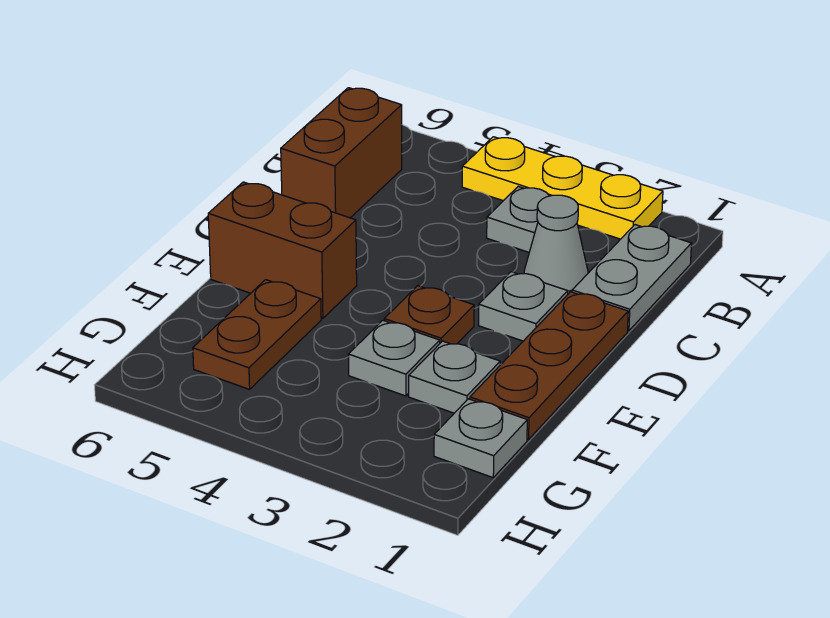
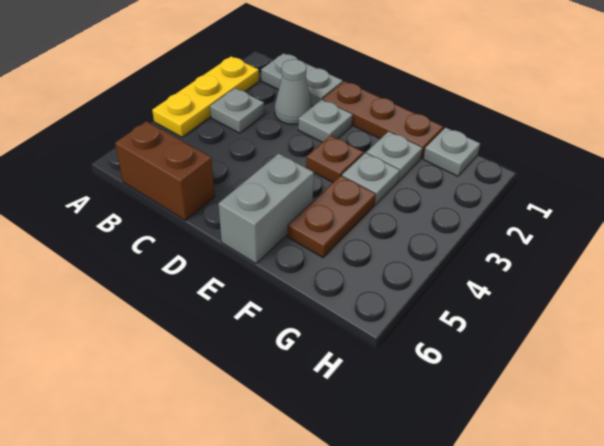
brown 1x2 brick [208,182,357,318] -> grey 1x2 brick [219,153,314,263]
brown 1x2 plate [193,280,321,390] -> brown 1x2 plate turned to [288,176,376,257]

